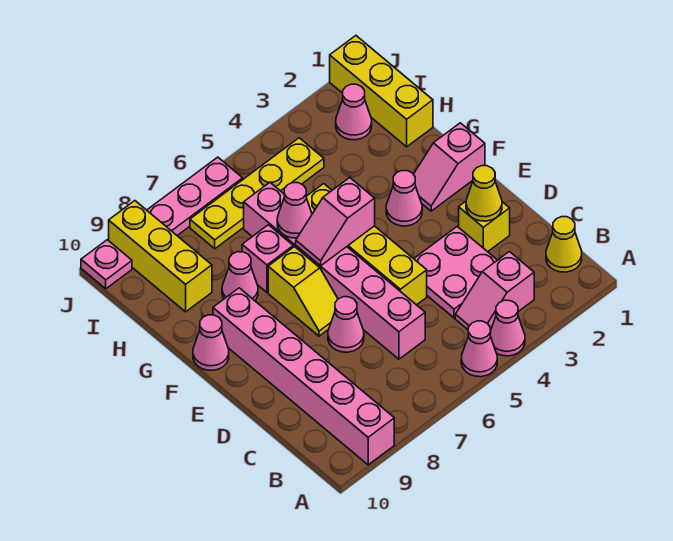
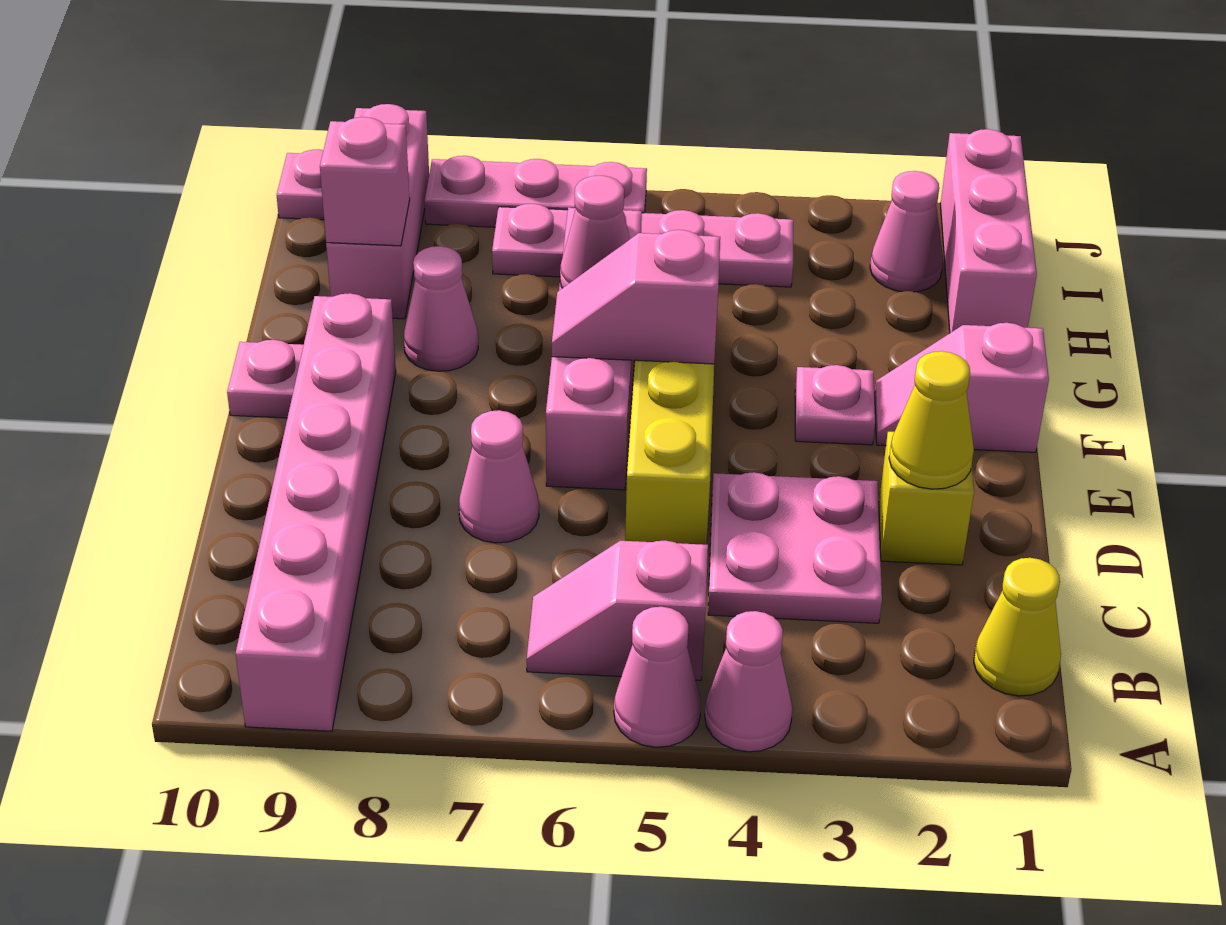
pink 1x2 slope [455,252,534,329] -> pink 1x2 slope moved to [527,541,708,680]
pink 1x6 brick [244,182,425,359] -> pink 1x4 brick [546,208,642,490]
yellow 1x2 slope [268,247,338,336] -> none
pink 1x1 cone [386,171,422,226] -> pink 1x1 plate [795,365,875,445]
pink 1x1 cone [193,315,229,370] -> pink 1x1 plate [227,340,304,418]
pink 1x1 brick [242,225,293,292] -> pink 1x1 brick moved to [320,117,410,246]
yellow 1x3 brick [330,36,433,147] -> pink 1x3 brick [940,129,1037,333]
yellow 1x3 brick [109,201,212,312] -> pink 1x3 brick [326,104,429,319]
yellow 1x4 plate [190,138,324,249] -> pink 1x4 plate [492,204,793,287]

